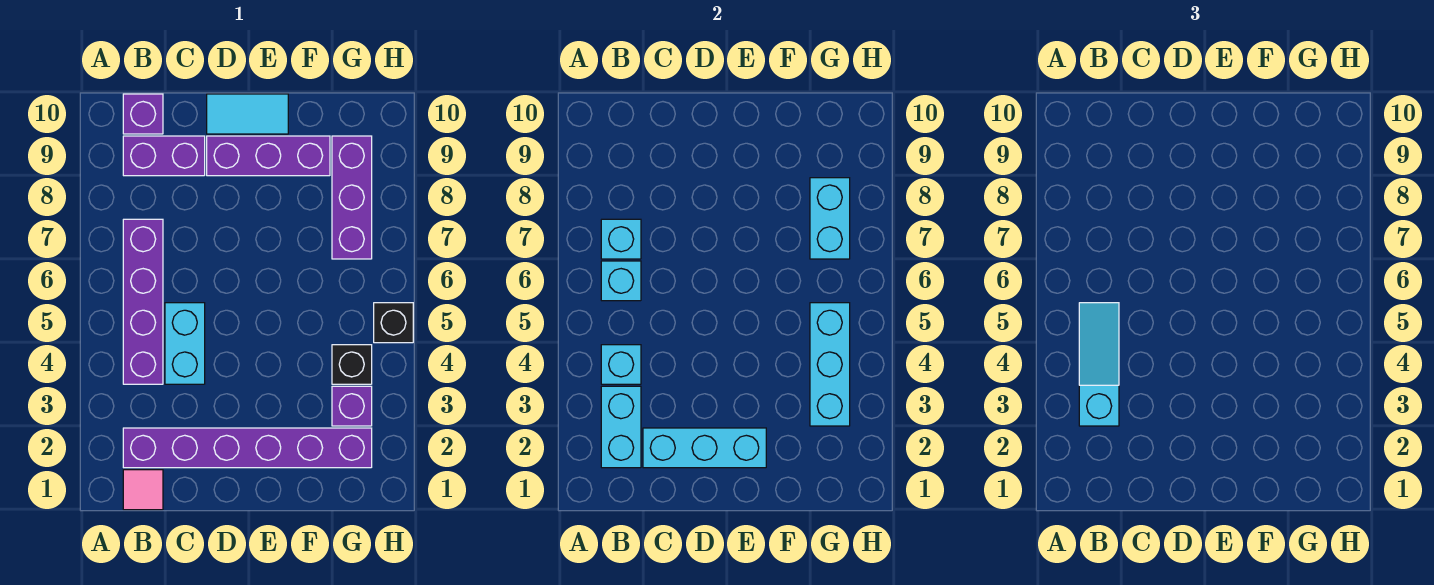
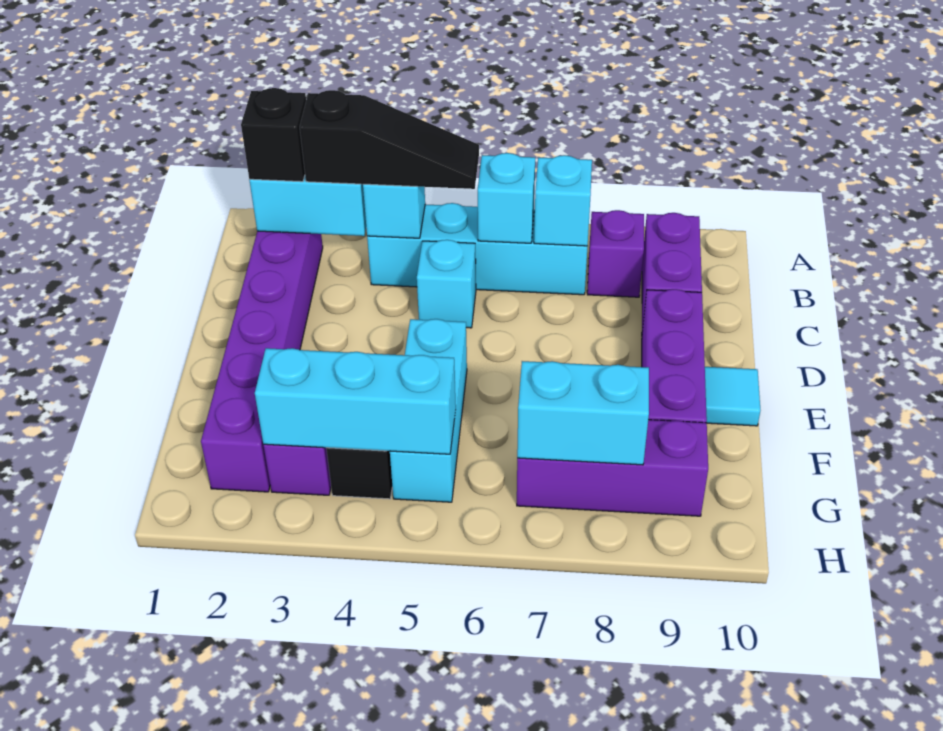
pink 1x1 tile [123,470,163,510] -> none
cyan 1x3 slope [1079,303,1119,426] -> black 1x3 slope [300,90,479,189]
purple 1x4 brick [123,219,163,384] -> cyan 1x4 brick [367,203,588,295]
purple 1x1 brick [123,94,163,134] -> purple 1x1 brick moved to [587,210,644,297]
cyan 1x3 brick [643,428,766,468] -> cyan 1x3 brick moved to [390,319,467,502]
cyan 1x2 brick [165,303,205,384] -> cyan 1x1 brick [417,240,476,328]
cyan 1x2 tile [207,94,288,134] -> cyan 1x1 tile [705,367,760,426]
black 1x1 brick [374,303,413,343] -> black 1x1 brick moved to [241,88,306,182]

